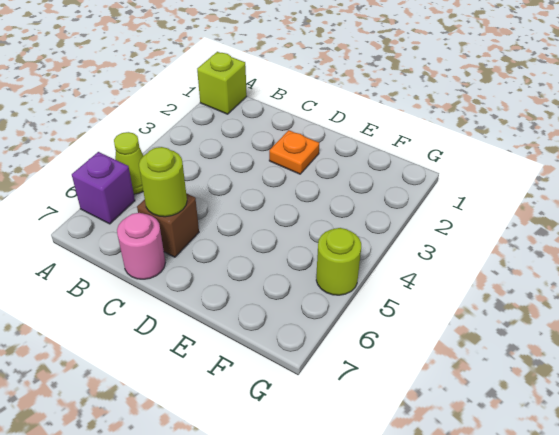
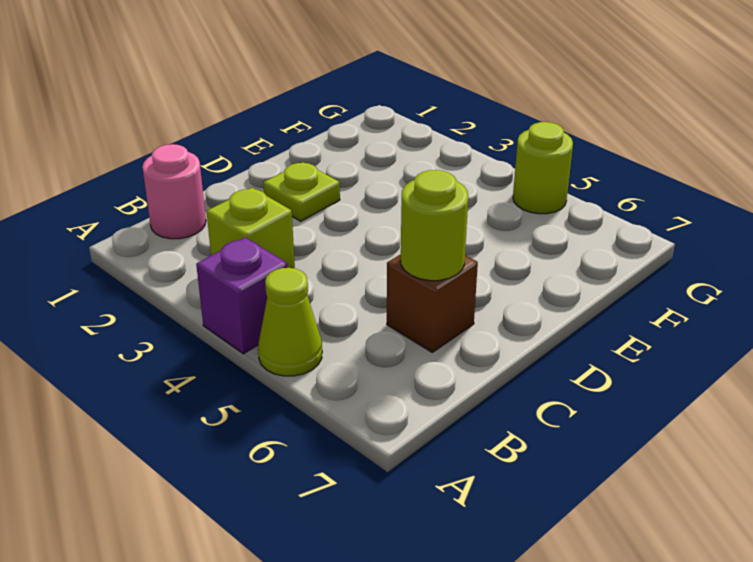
lime 1x1 brick [197,52,247,114] -> lime 1x1 brick moved to [206,188,295,269]
purple 1x1 brick [72,152,135,224] -> purple 1x1 brick moved to [196,237,287,354]
pink 1x1 round brick [117,213,165,279] -> pink 1x1 round brick moved to [142,144,206,239]
orange 1x1 plate [269,130,319,174] -> lime 1x1 plate [263,163,340,221]

